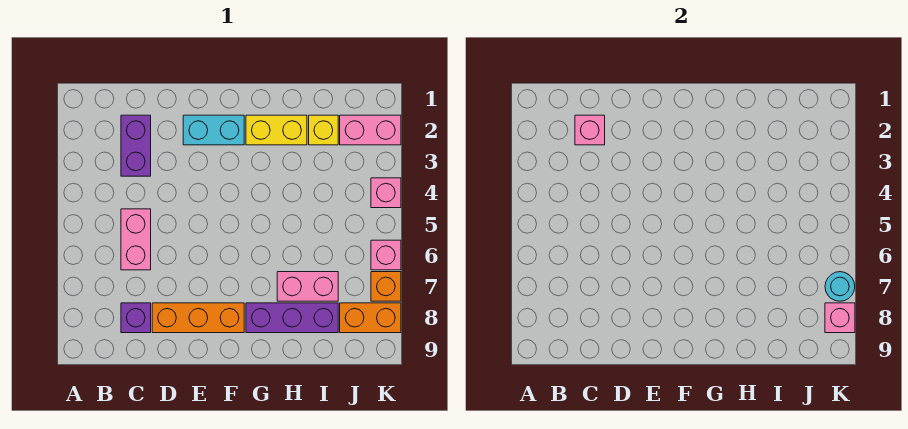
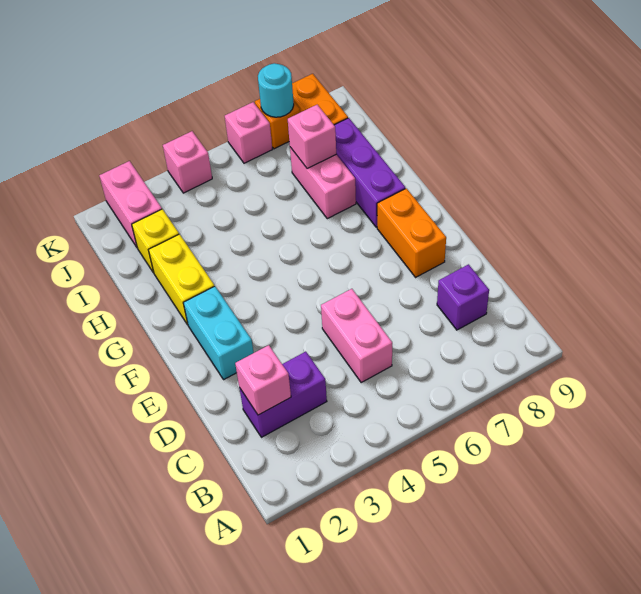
pink 1x2 brick [121,209,151,270] -> pink 1x2 brick turned to [321,289,392,382]
orange 1x3 brick [152,303,244,333] -> orange 1x2 brick [377,188,446,277]
pink 1x1 brick [825,303,855,333] -> pink 1x1 brick moved to [288,105,336,169]

